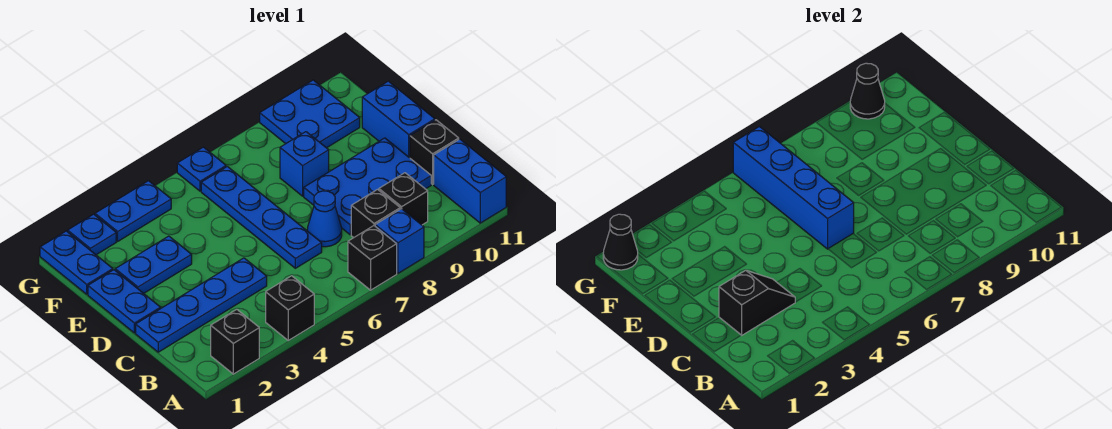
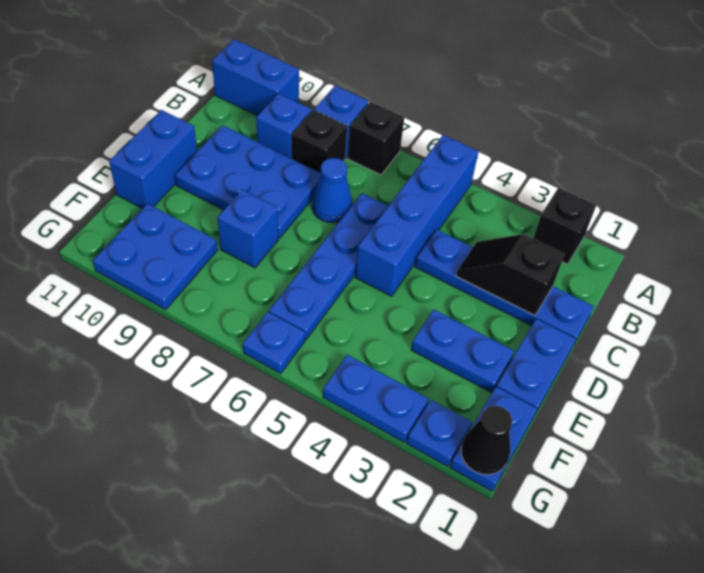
black 1x1 brick [266,276,314,340] -> none
blue 1x2 brick [434,139,506,223] -> blue 1x2 brick turned to [212,39,299,116]
black 1x1 brick [379,173,428,225] -> blue 1x1 brick [256,94,312,159]
black 1x1 brick [410,120,459,184] -> none
blue 1x4 brick [733,127,854,249] -> blue 1x4 brick moved to [355,135,479,296]
black 1x1 cone [850,63,885,119] -> none

